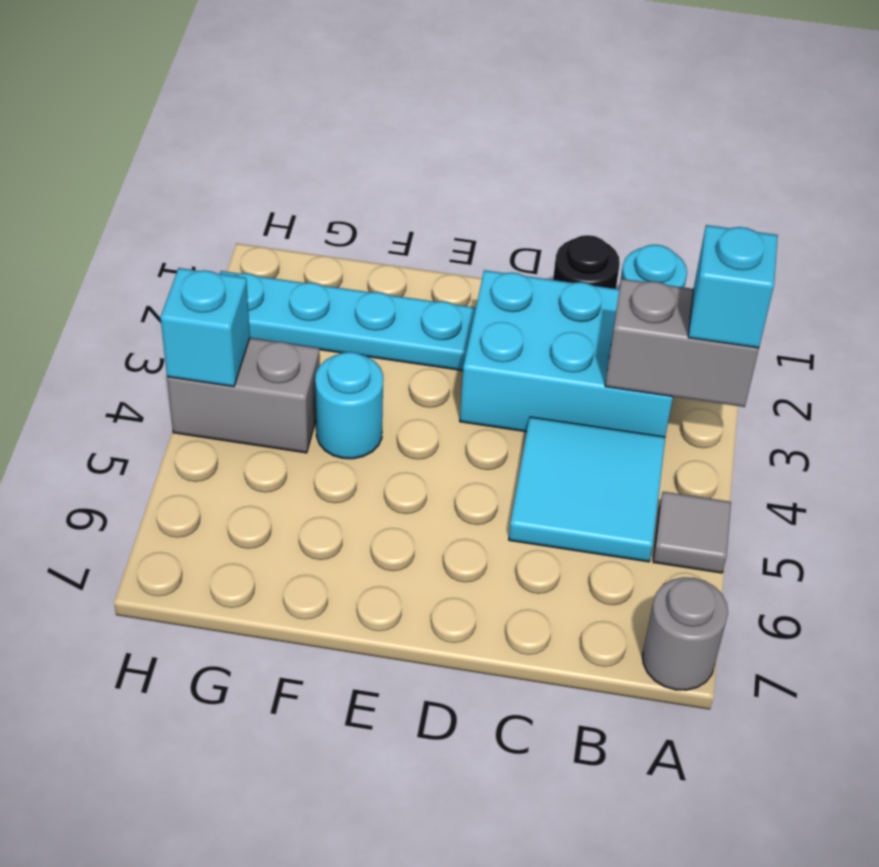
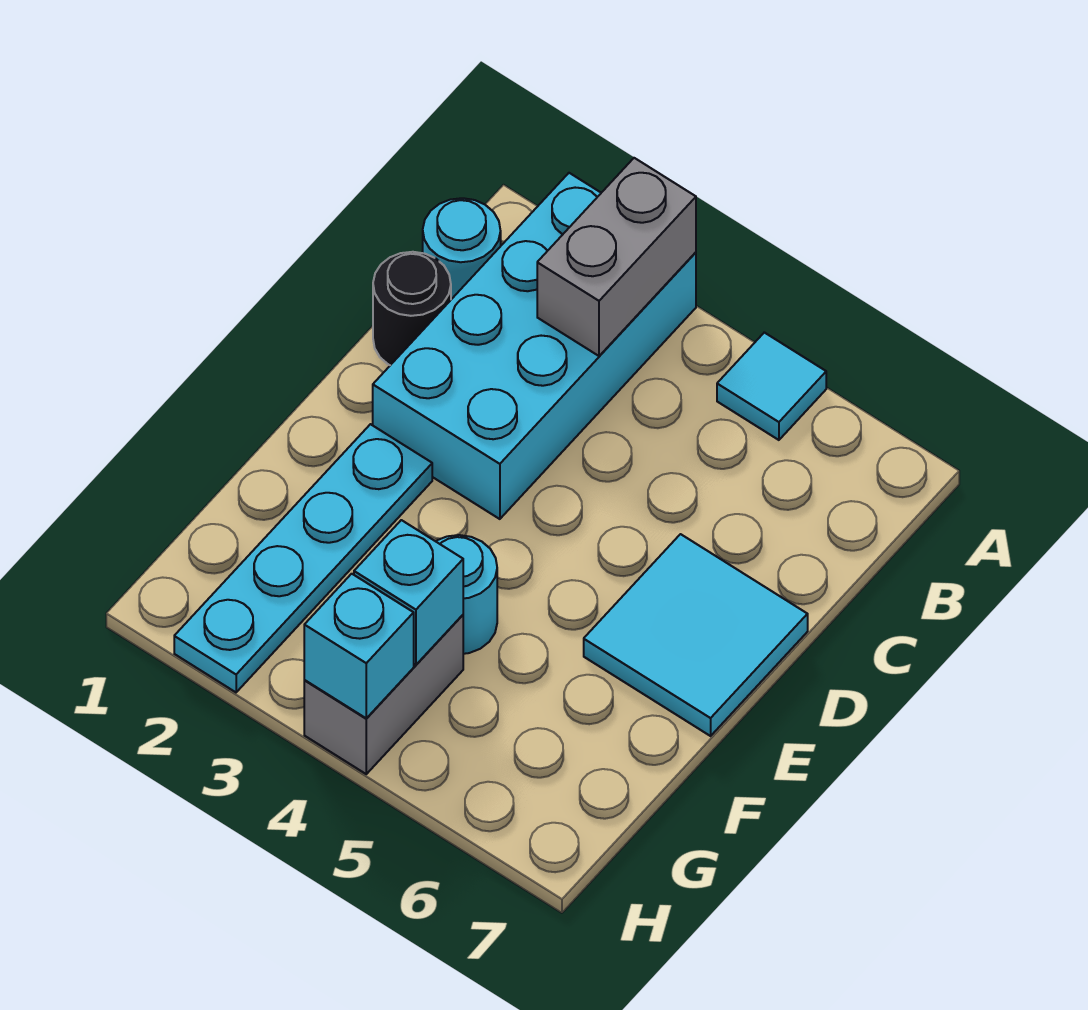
cyan 1x1 brick [688,225,778,348] -> cyan 1x1 brick moved to [354,520,463,665]
grey 1x1 tile [653,492,731,573] -> cyan 1x1 tile [717,332,826,440]
grey 1x1 round brick [642,577,728,690] -> none
cyan 2x3 brick [460,270,673,437] -> cyan 2x4 brick [373,173,696,519]
cyan 2x2 tile [509,417,665,562] -> cyan 2x2 tile moved to [584,534,808,736]

